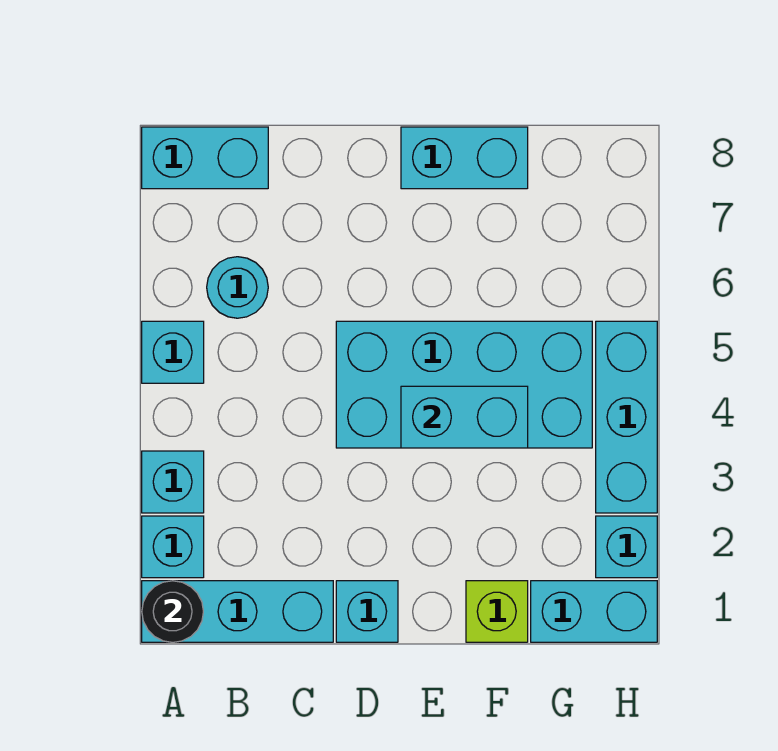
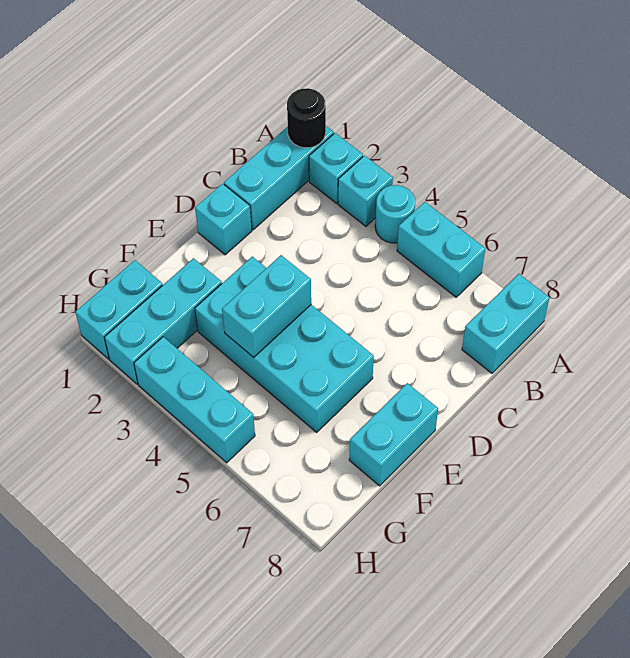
cyan 1x1 brick [142,321,204,383] -> cyan 1x2 brick [397,202,485,297]
cyan 1x1 round brick [207,257,268,318] -> cyan 1x1 round brick moved to [375,185,415,243]
cyan 2x4 brick [336,321,592,448] -> cyan 2x4 brick turned to [195,257,374,432]
lime 1x1 brick [466,581,528,642] -> none
cyan 1x1 brick [596,516,657,578] -> cyan 1x3 brick [104,258,222,384]

